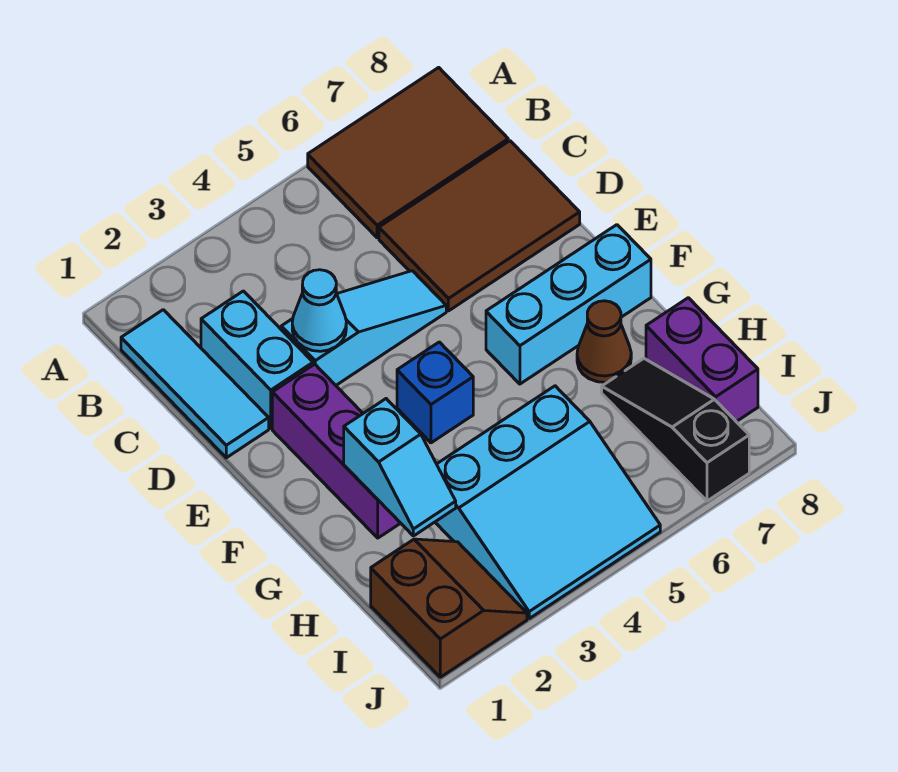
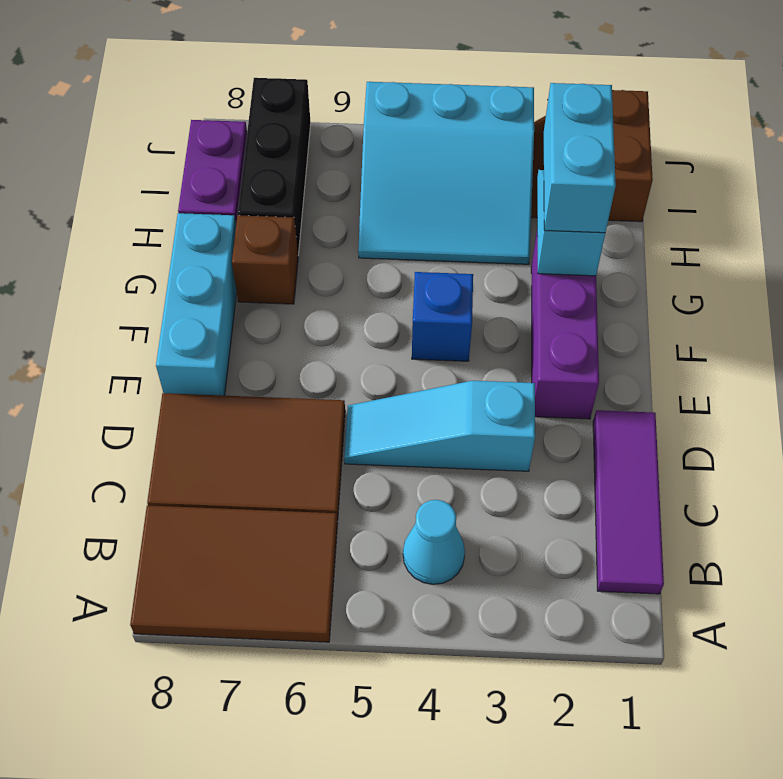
cyan 1x3 tile [121,310,269,458] -> purple 1x3 tile [593,410,664,594]
cyan 1x2 brick [201,291,313,428] -> cyan 1x2 brick moved to [544,83,616,233]
cyan 1x1 cone [292,270,346,351] -> cyan 1x1 cone moved to [403,500,465,584]
cyan 1x3 brick [486,225,651,384] -> cyan 1x3 brick turned to [156,213,237,396]
brown 1x1 cone [577,301,631,382] -> brown 1x1 brick [232,215,298,304]
cyan 3x3 slope [435,386,660,618] -> cyan 3x3 slope turned to [358,82,534,264]
black 1x3 slope [602,359,749,501] -> black 1x3 brick [238,78,311,255]

